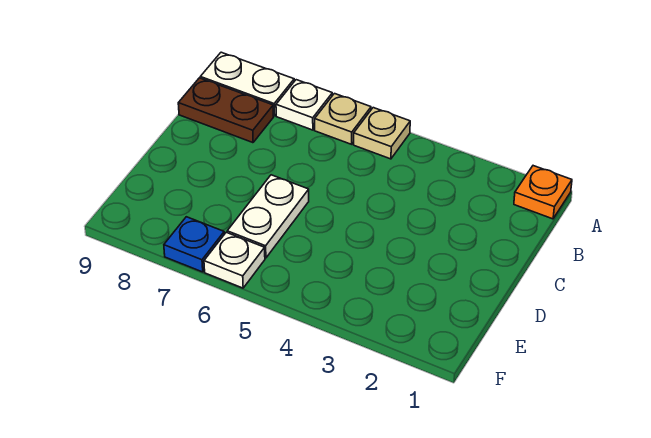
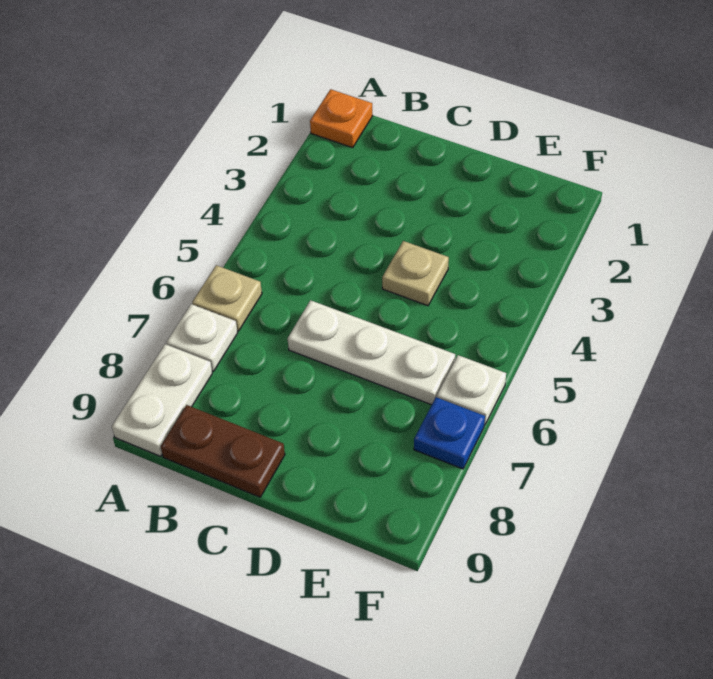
tan 1x1 plate [354,108,410,159] -> tan 1x1 plate moved to [382,241,449,306]
brown 1x2 plate [178,78,274,143] -> brown 1x2 plate turned to [161,405,285,497]
white 1x2 plate [227,175,309,258] -> white 1x3 plate [288,300,455,405]

